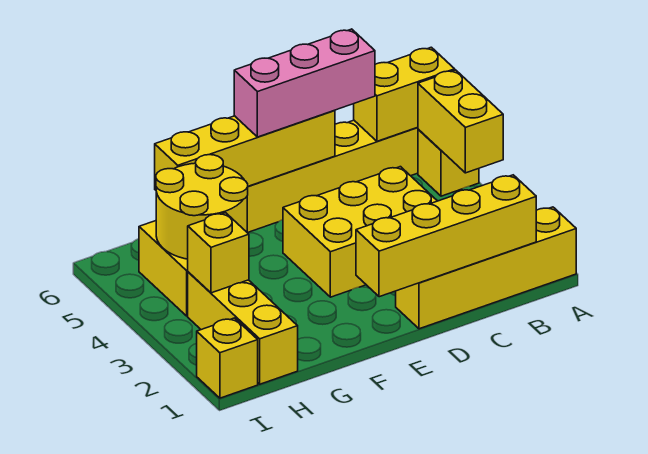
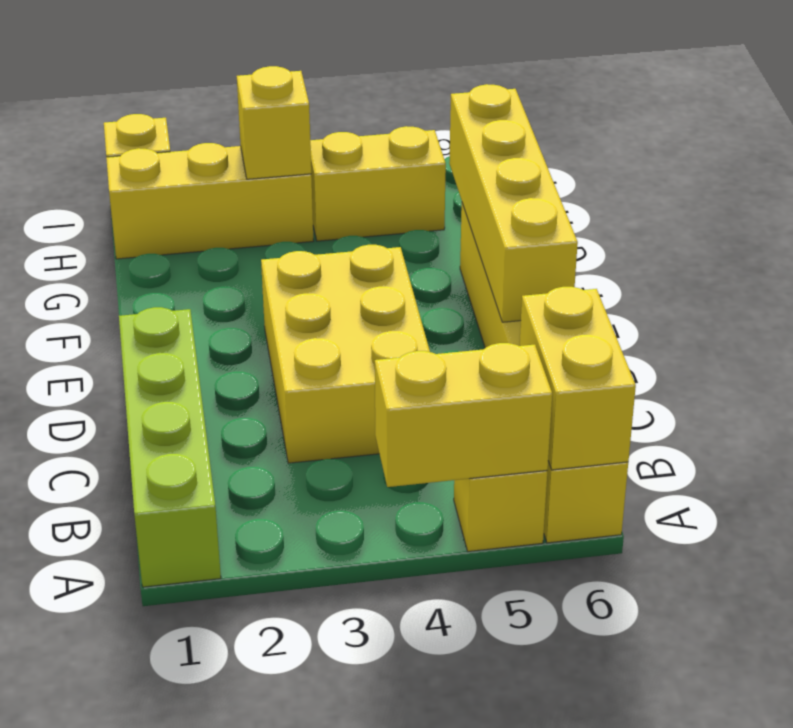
yellow 1x4 brick [396,207,576,329] -> lime 1x4 brick [119,307,221,587]
yellow 1x4 brick [356,175,536,297] -> none
pink 1x3 brick [234,29,375,137] -> none
yellow 2x2 round brick [156,155,248,259] -> none

